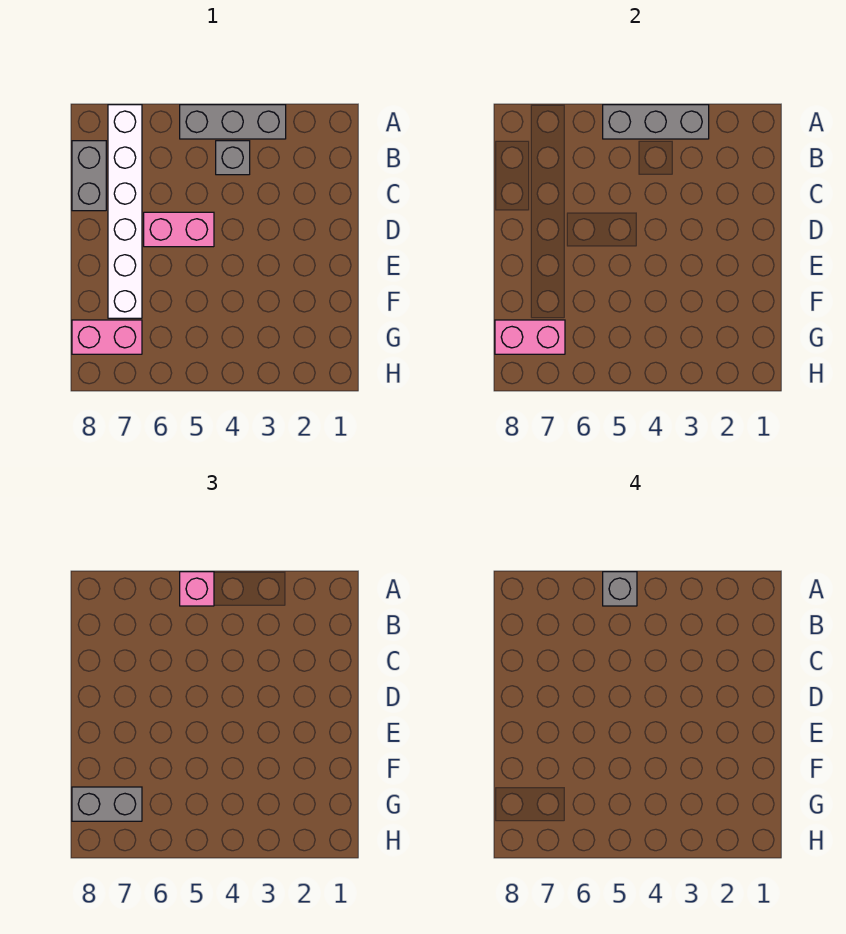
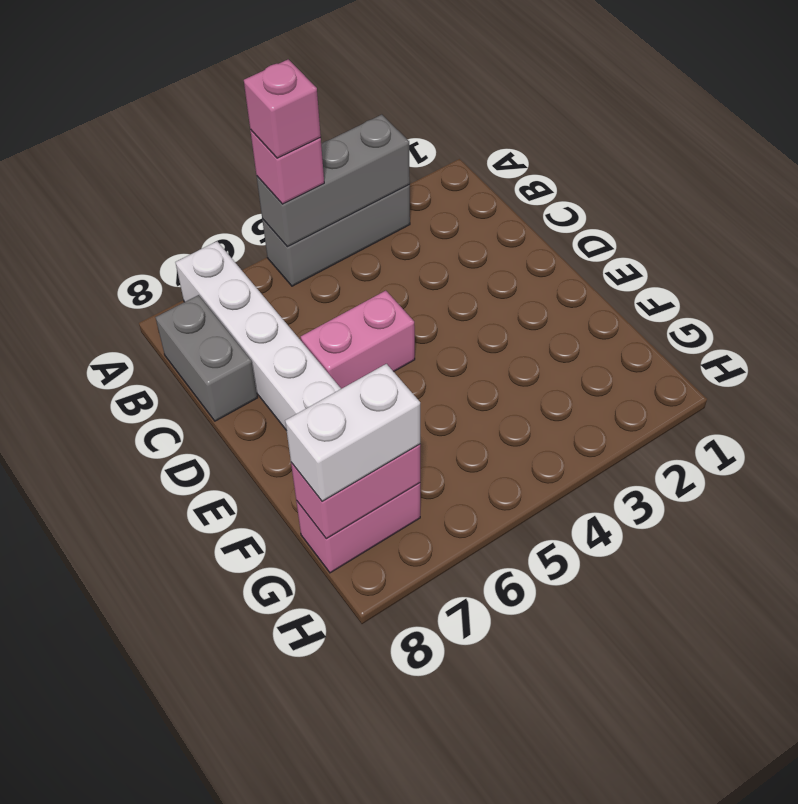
grey 1x1 brick [603,572,637,606] -> pink 1x1 brick [244,59,321,158]
grey 1x1 brick [216,141,250,175] -> none
grey 1x2 brick [72,787,142,821] -> white 1x2 brick [285,364,420,501]

